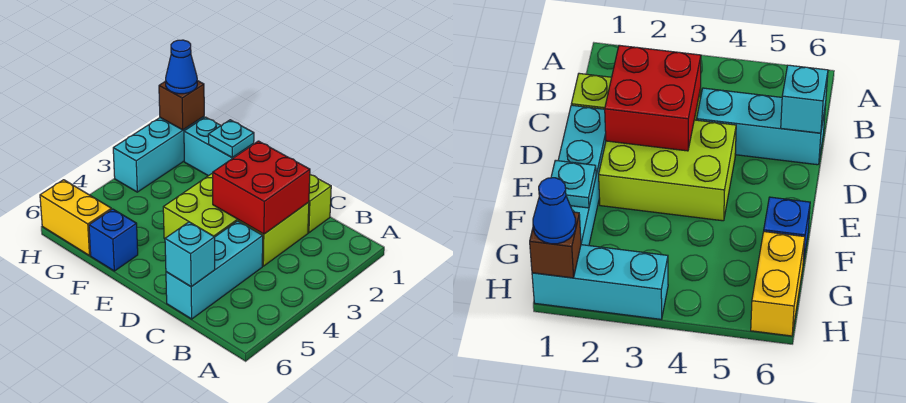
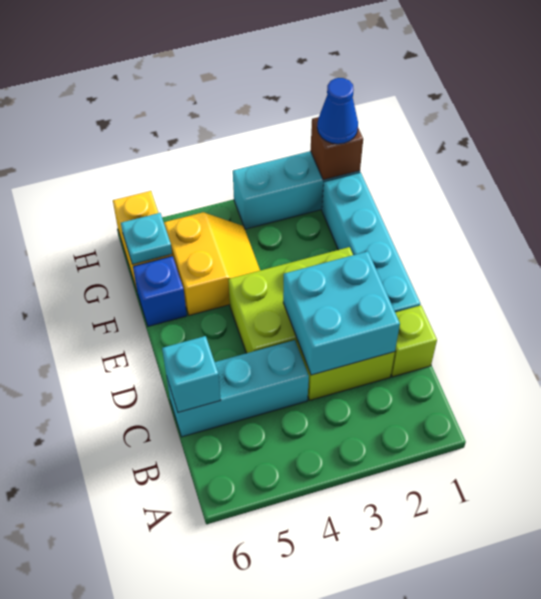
red 2x2 brick [213,141,310,234] -> cyan 2x2 brick [283,251,400,375]
cyan 1x1 plate [208,120,254,157] -> cyan 1x1 plate moved to [121,213,172,264]
none -> yellow 2x2 slope [164,212,260,315]

